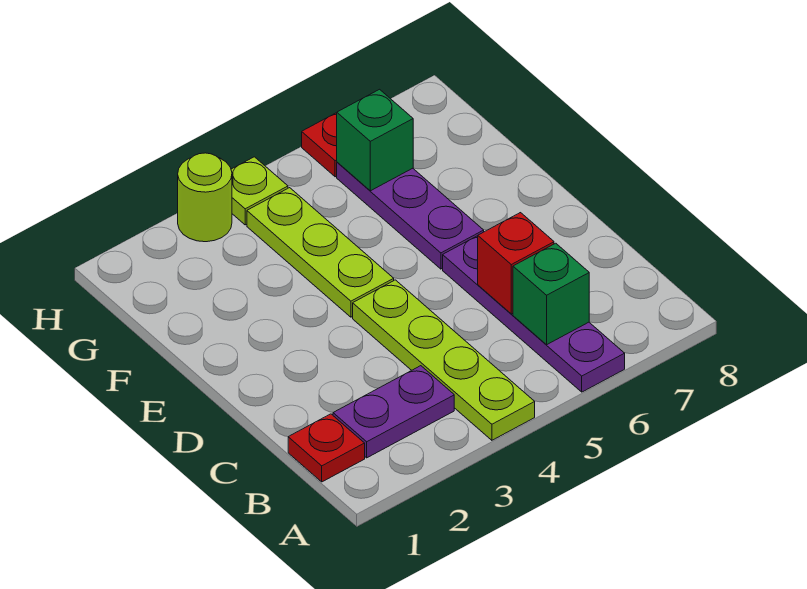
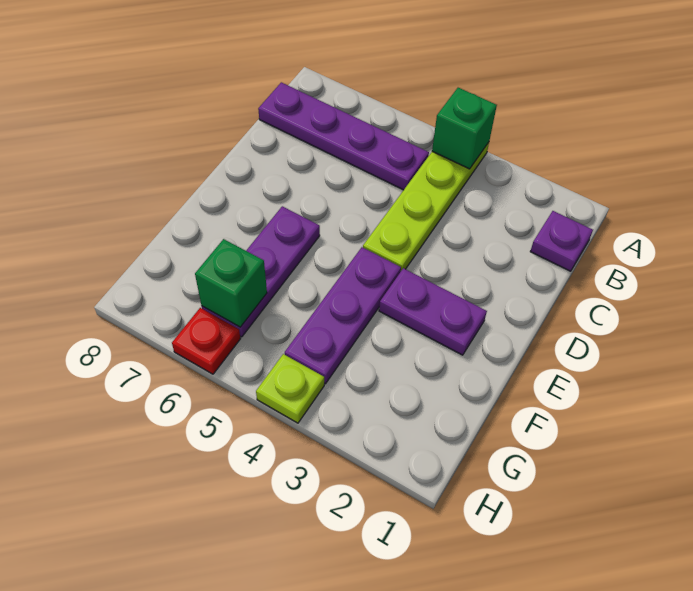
purple 1x4 plate [443,236,625,392] -> purple 1x4 plate turned to [258,82,429,190]
red 1x1 plate [288,414,365,482] -> purple 1x1 plate [530,211,593,271]
purple 1x2 plate [333,366,454,458] -> purple 1x2 plate moved to [379,268,487,355]
green 1x1 brick [513,243,589,345] -> green 1x1 brick moved to [432,88,497,169]
red 1x1 brick [478,213,554,314] -> none
lime 1x3 plate [247,188,394,317] -> purple 1x3 plate [285,247,401,384]
lime 1x1 round brick [178,153,232,242] -> none

